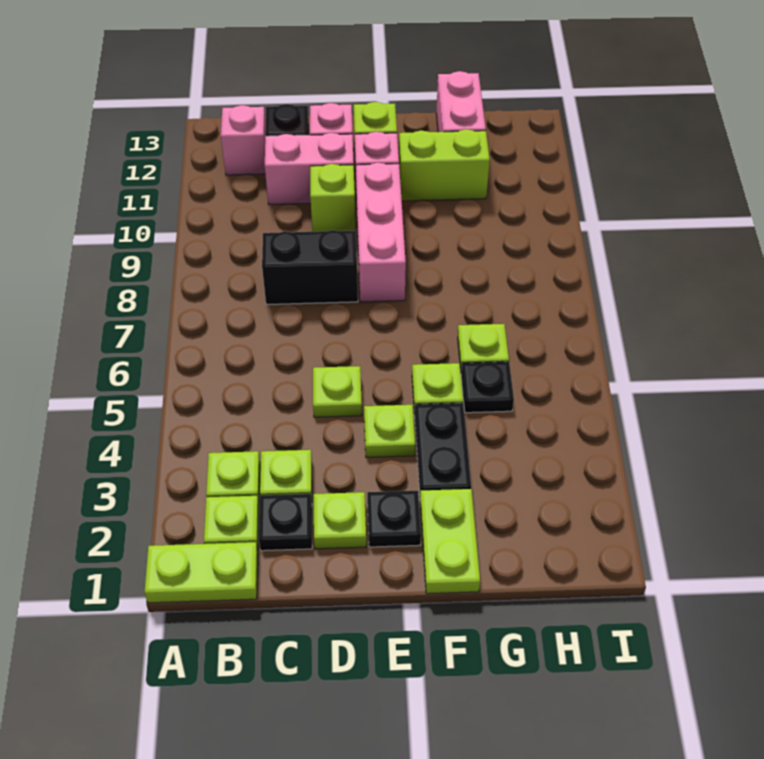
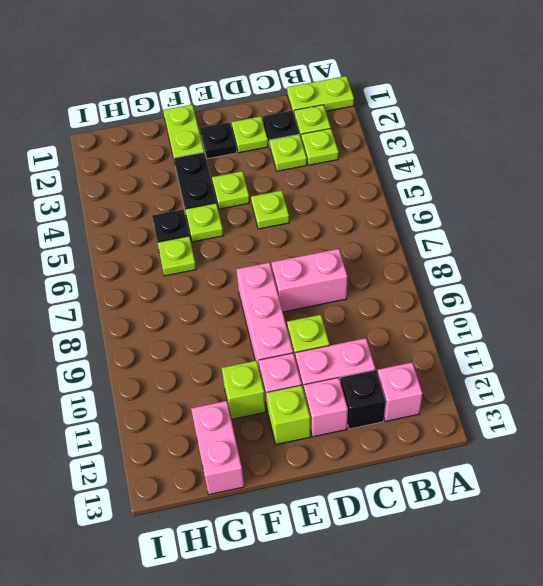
black 1x2 brick [262,230,358,305] -> pink 1x2 brick [271,249,348,312]
lime 1x2 brick [399,129,490,201] -> lime 1x1 brick [222,361,266,419]

